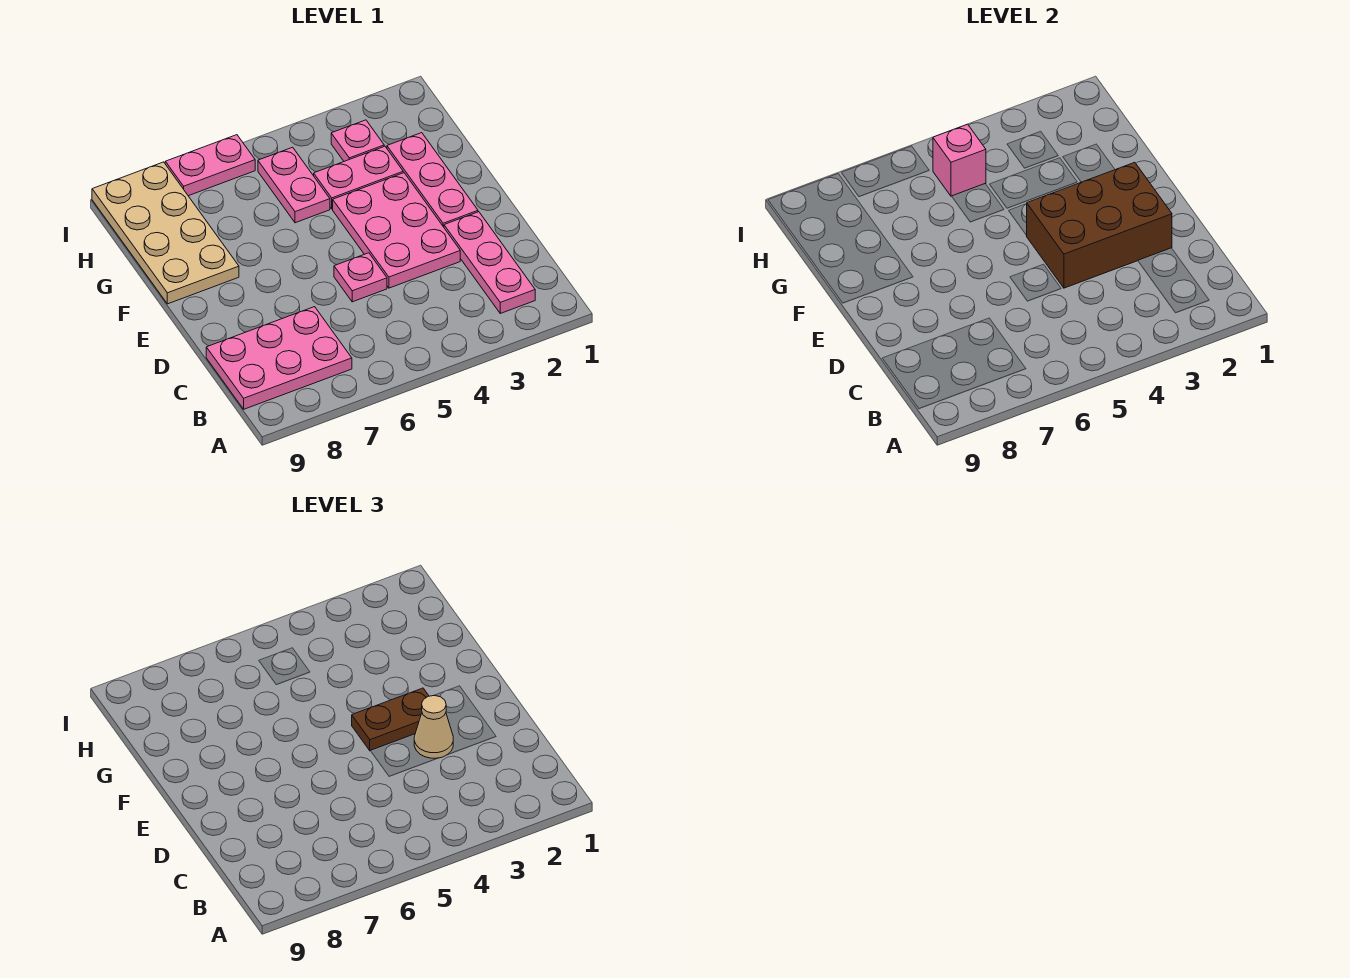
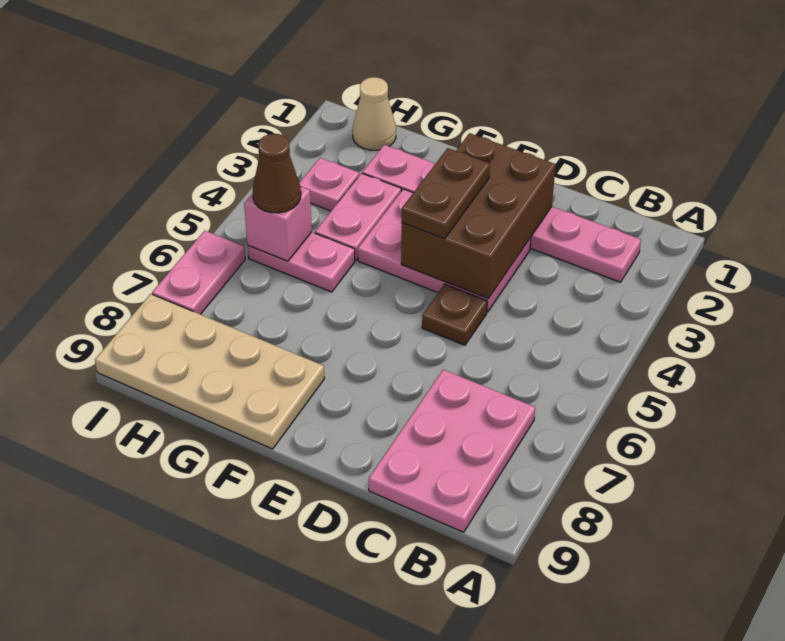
tan 1x1 cone [414,695,453,758] -> tan 1x1 cone moved to [353,77,396,150]
pink 1x1 plate [334,253,387,302] -> brown 1x1 plate [422,284,487,345]
none -> brown 1x1 cone [253,134,301,213]

